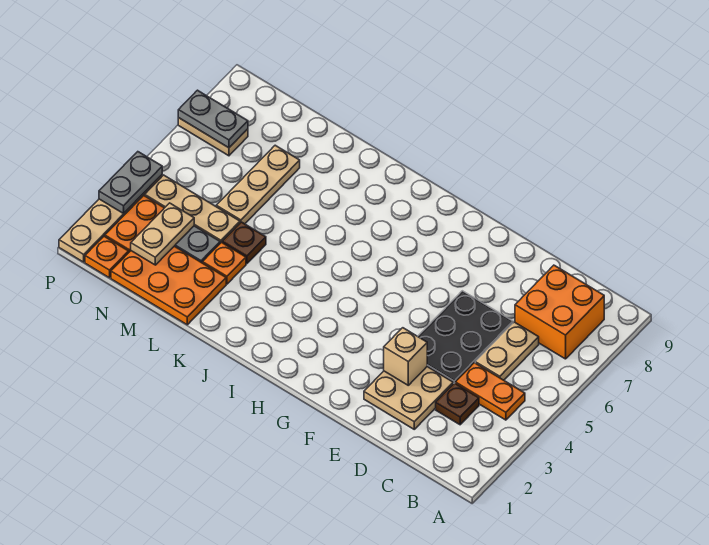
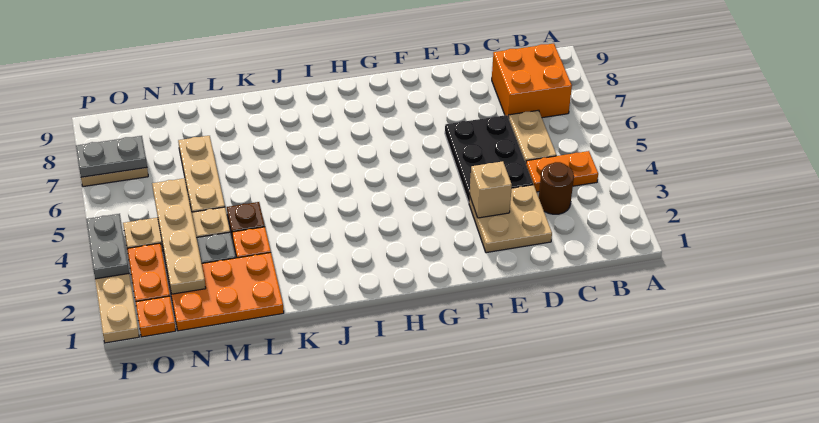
brown 1x1 plate [436,383,479,425] -> brown 1x1 round brick [539,162,574,214]
tan 1x2 plate [131,203,194,265] -> tan 1x4 plate [152,178,206,294]

